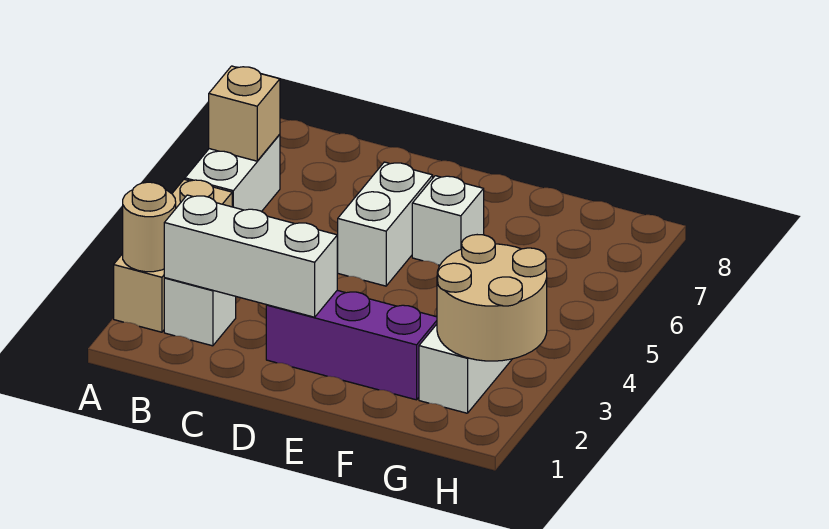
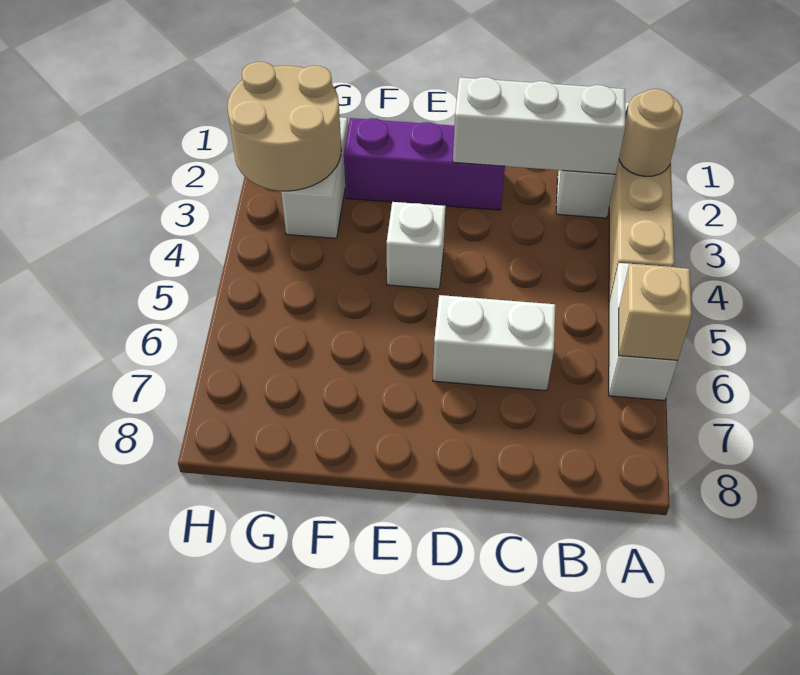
white 1x2 brick [337,162,433,286] -> white 1x2 brick turned to [433,295,555,391]
white 1x1 brick [412,176,484,265] -> white 1x1 brick moved to [387,202,446,289]

